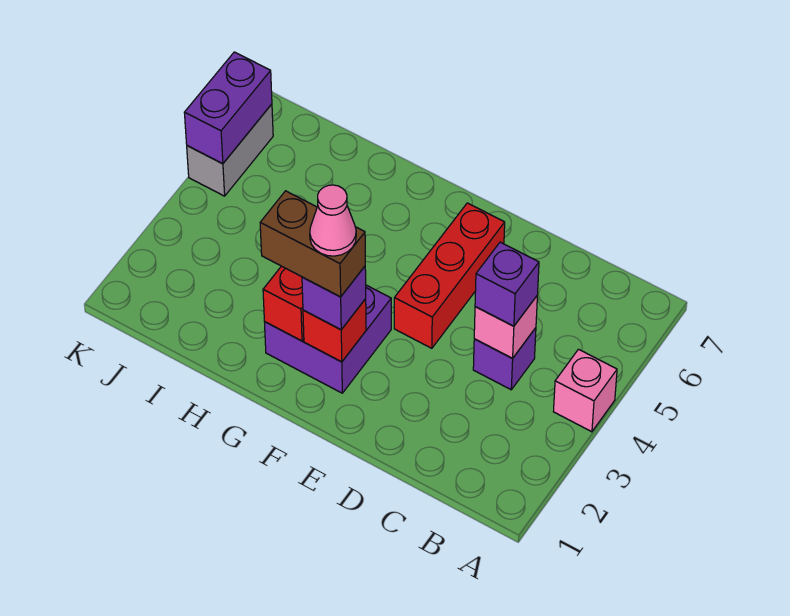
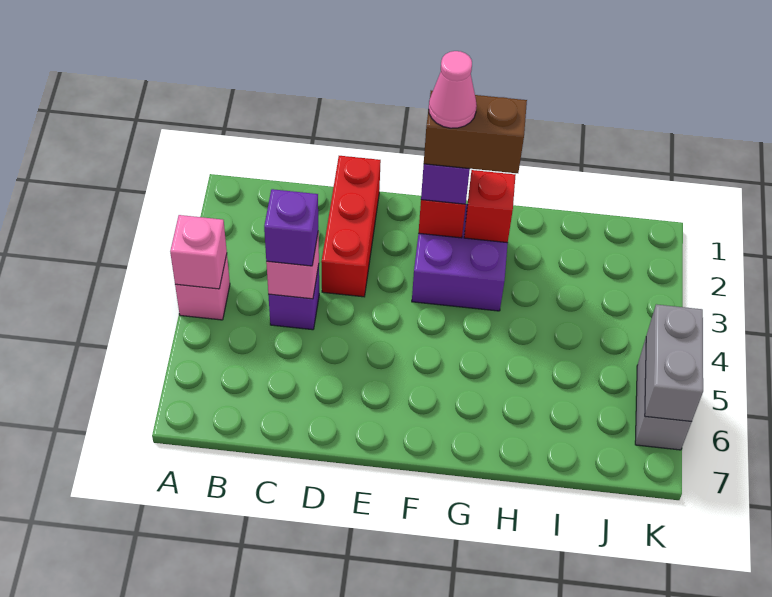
none -> pink 1x1 brick [170,215,227,289]
red 1x3 brick [394,203,505,348] -> red 1x3 brick moved to [321,156,381,297]
purple 1x2 brick [184,52,272,164] -> grey 1x2 brick [645,304,703,422]

